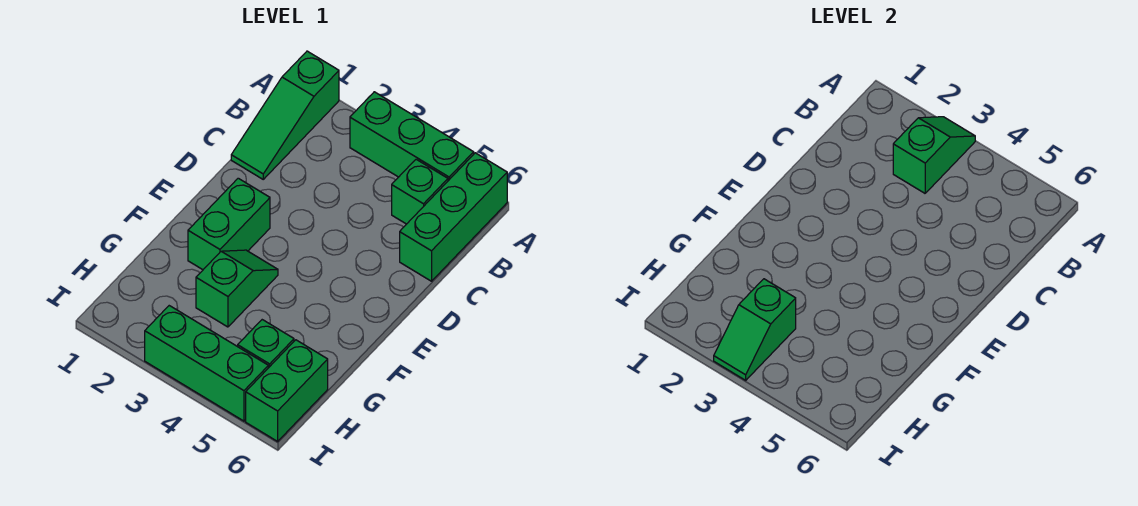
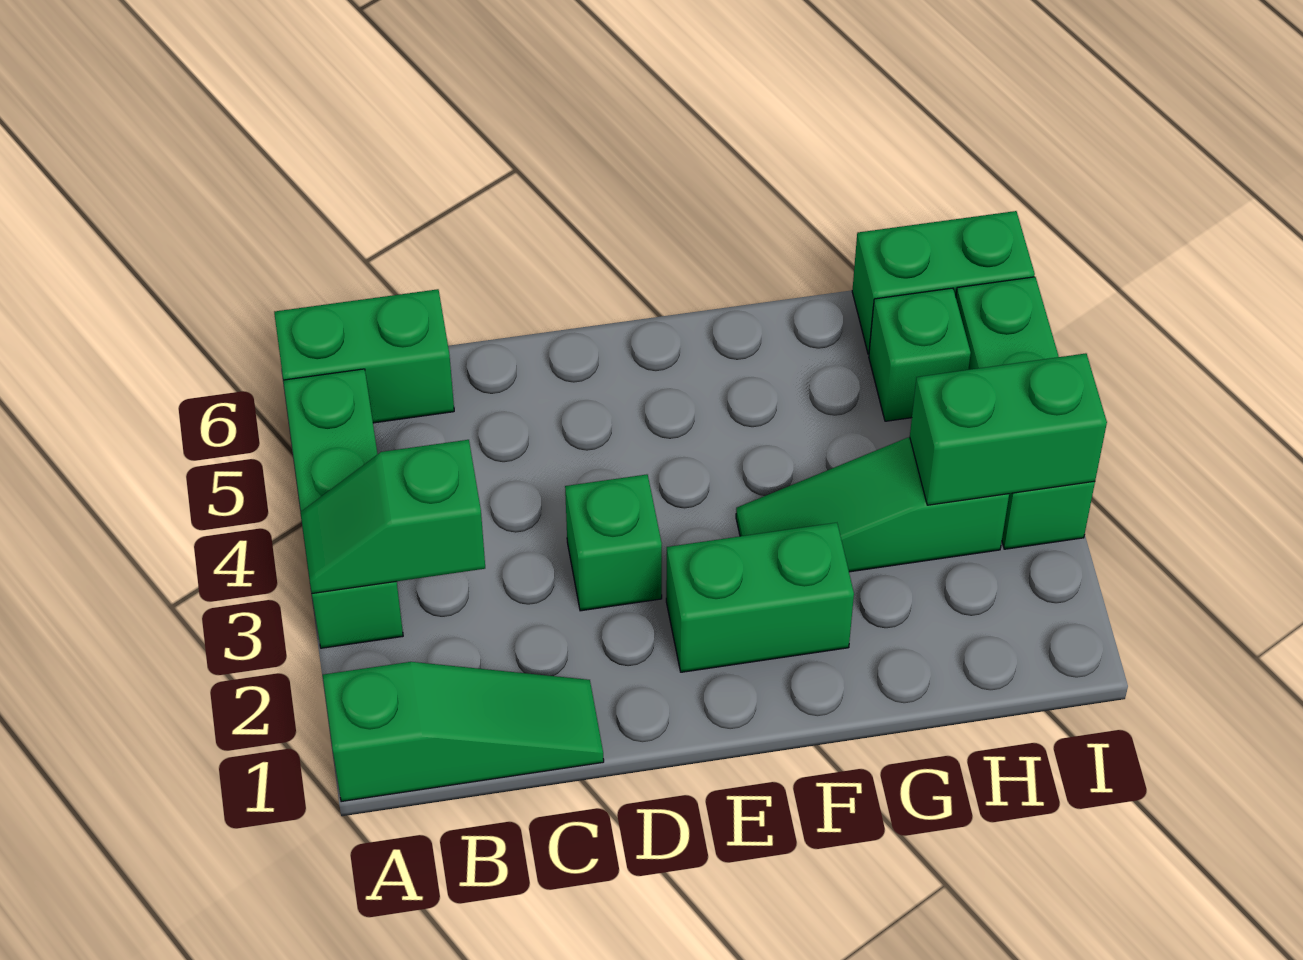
green 1x3 brick [400,153,507,281] -> green 1x2 brick [274,289,454,423]
green 1x1 brick [392,159,448,224] -> green 1x1 brick moved to [565,474,662,611]
green 1x2 slope [196,250,278,327] -> green 1x3 slope [736,437,1009,572]
green 1x2 slope [714,279,796,380] -> green 1x2 brick [910,353,1107,505]

